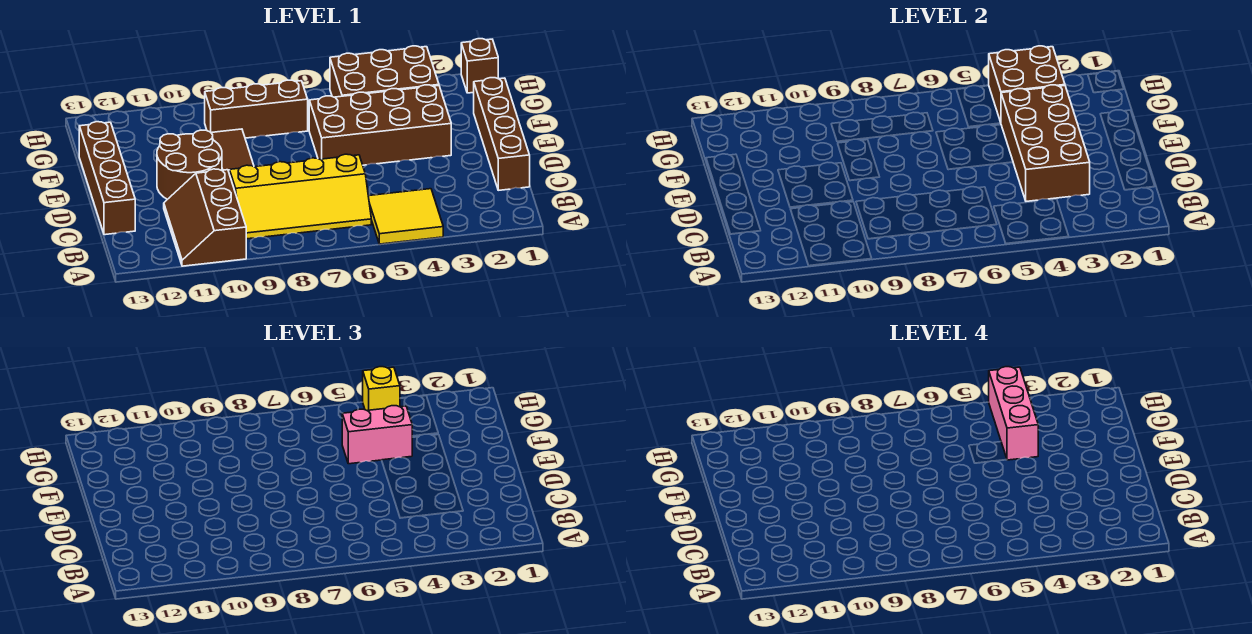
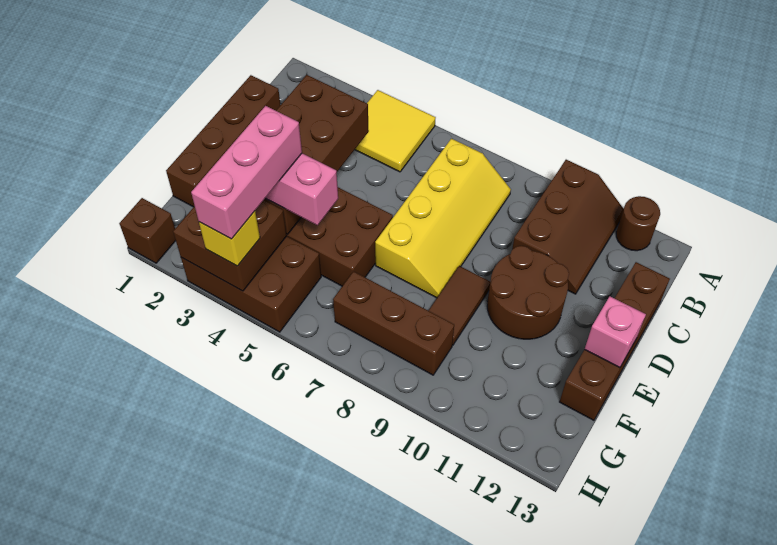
none -> brown 1x1 round brick [616,196,660,251]
yellow 2x4 slope [230,154,371,239] -> yellow 2x4 slope turned to [375,139,511,298]
none -> pink 1x1 brick [585,296,646,368]

